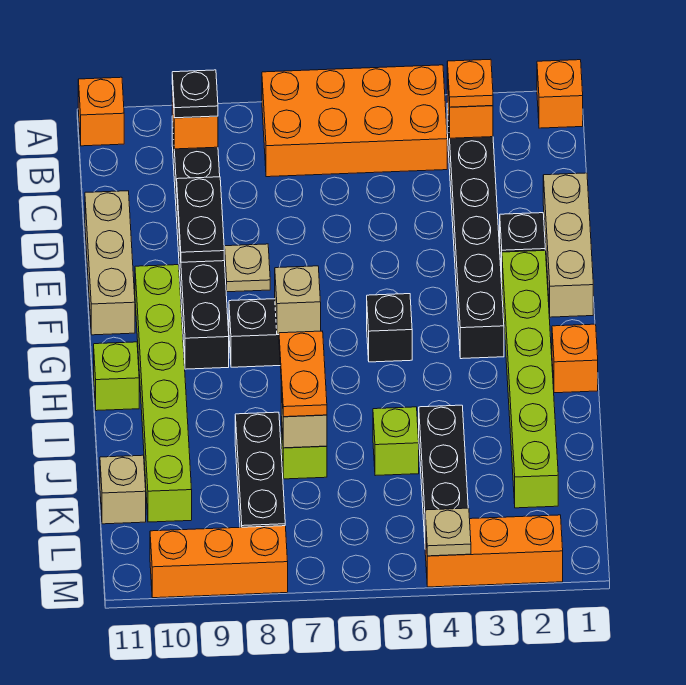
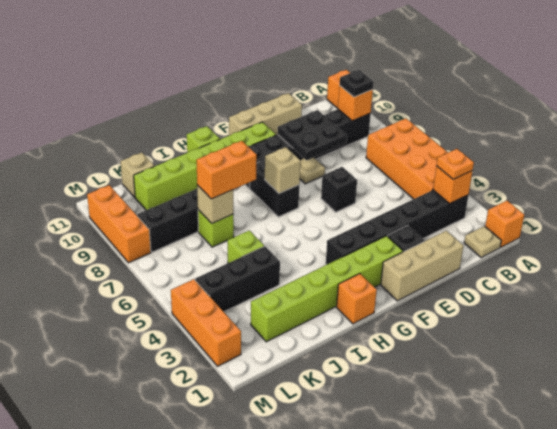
black 1x2 plate [177,177,224,262] -> black 2x2 plate [278,110,347,160]
black 1x1 brick [367,294,412,362] -> black 1x1 brick moved to [321,167,357,212]
orange 1x2 plate [279,331,327,417] -> orange 1x2 brick [196,141,257,199]
tan 1x1 plate [425,508,471,556] -> tan 1x1 plate moved to [464,226,501,258]

